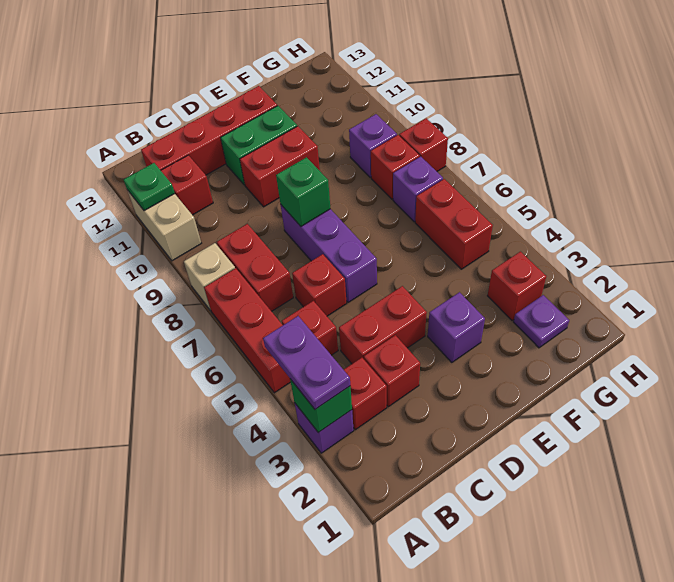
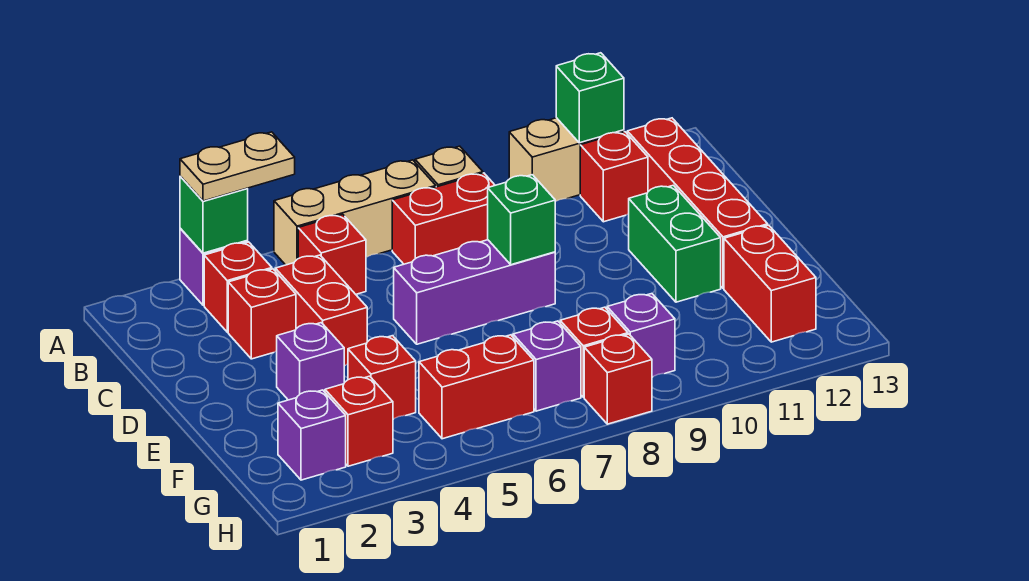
purple 1x2 plate [263,316,350,409] -> tan 1x2 plate [180,132,295,201]
red 1x3 brick [204,268,291,393] -> tan 1x3 brick [274,160,436,265]
green 1x1 plate [124,163,175,211] -> green 1x1 brick [556,53,624,143]
red 1x1 brick [292,254,347,316] -> red 1x1 brick moved to [348,336,416,419]
red 1x2 brick [240,126,320,207] -> red 1x2 brick moved to [724,225,816,342]
purple 1x1 plate [514,295,569,348] -> purple 1x1 brick [278,390,346,480]

